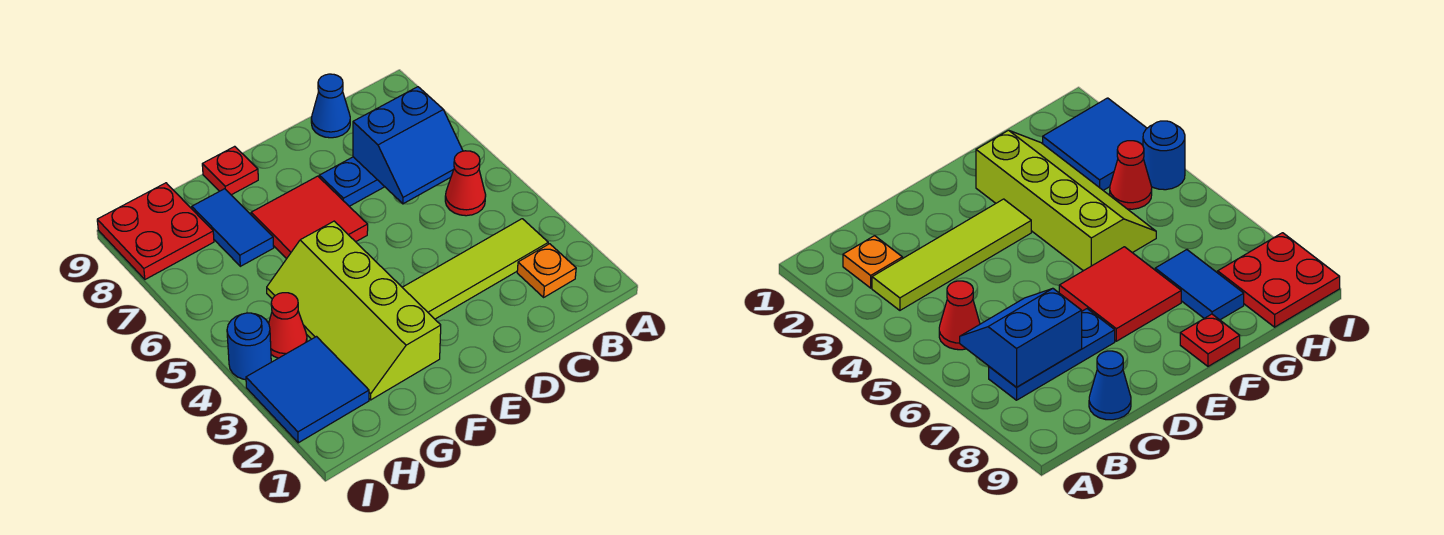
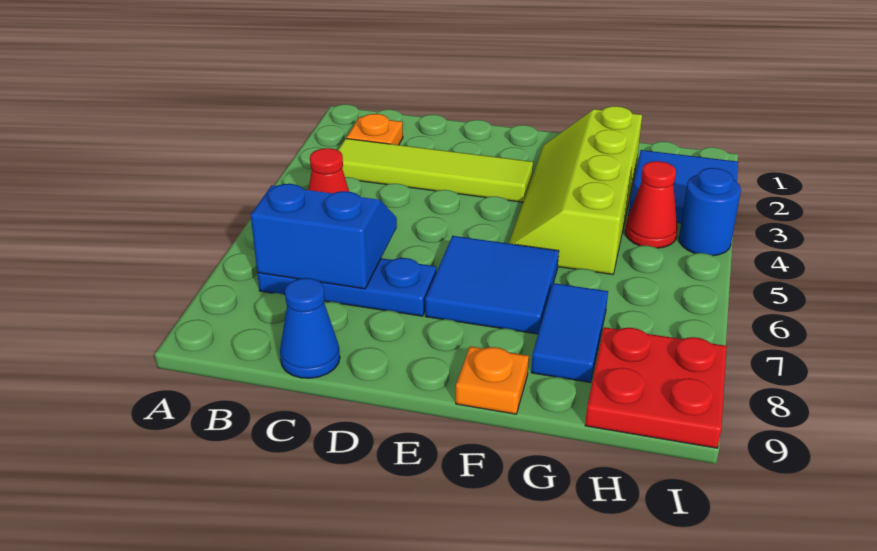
red 2x2 tile [251,176,368,259] -> blue 2x2 tile [425,236,559,334]
lime 2x4 slope [267,221,441,400] -> lime 2x4 slope turned to [509,106,642,274]
red 1x1 plate [202,146,258,195] -> orange 1x1 plate [456,346,529,414]

